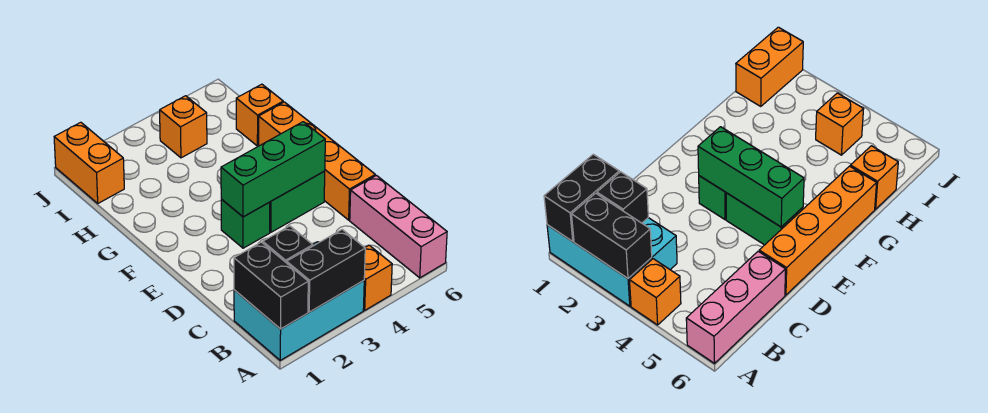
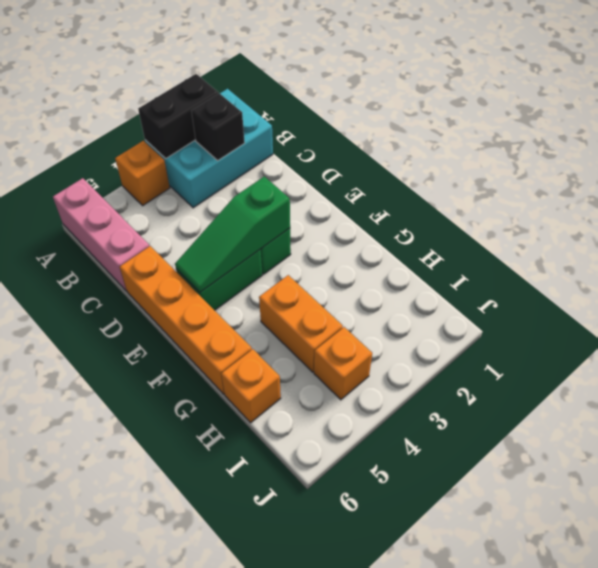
black 1x2 brick [234,242,308,329] -> none
green 1x3 brick [221,122,325,217] -> green 1x3 slope [175,176,290,292]
orange 1x2 brick [54,122,124,203] -> orange 1x2 brick moved to [259,275,343,372]

